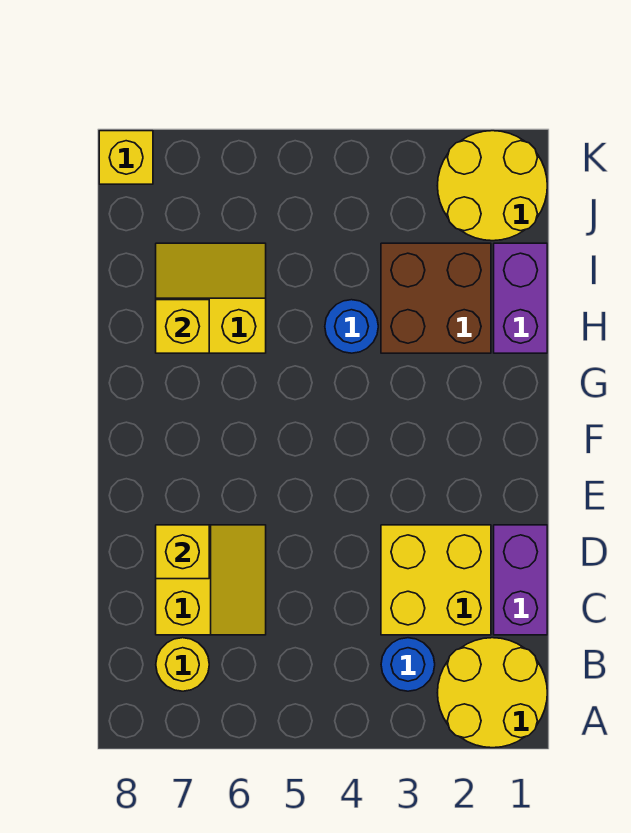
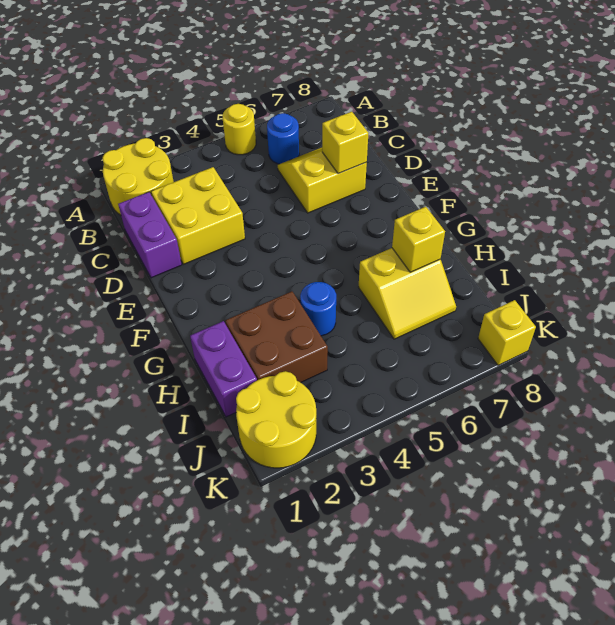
blue 1x1 round brick [381,638,435,691] -> blue 1x1 round brick moved to [267,113,299,164]
yellow 1x1 round brick [156,638,209,691] -> yellow 1x1 round brick moved to [223,104,256,155]
yellow 2x2 slope [156,525,266,635] -> yellow 2x2 slope turned to [278,148,367,213]

